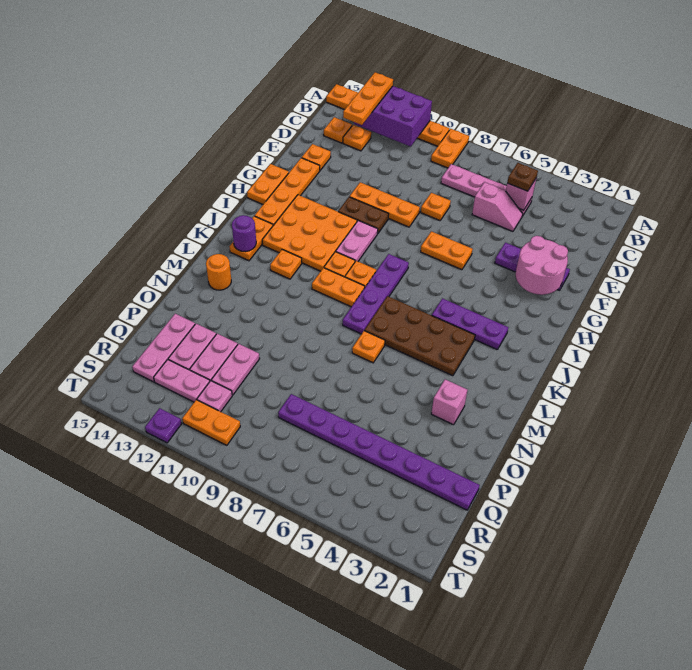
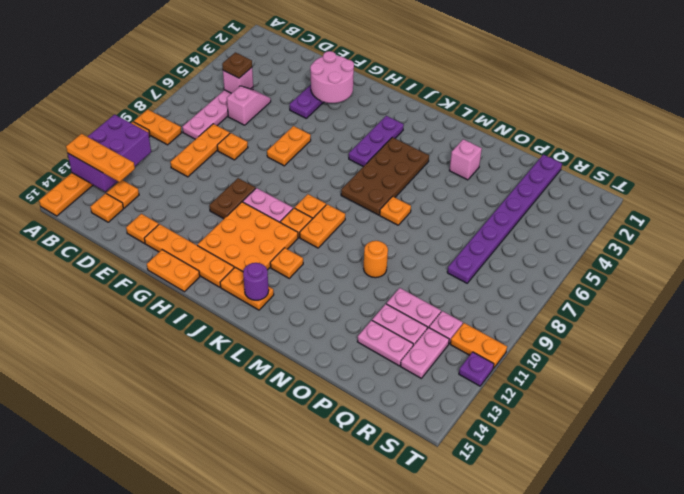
orange 1x3 plate [349,182,420,227] -> orange 1x3 plate moved to [170,124,230,177]
purple 1x4 plate [343,254,409,334] -> none
orange 1x1 round brick [206,254,231,290] -> orange 1x1 round brick moved to [364,241,388,278]
pink 1x3 plate [132,314,195,382] -> none
orange 1x2 plate [182,400,240,445] -> orange 1x2 plate turned to [450,323,507,368]

